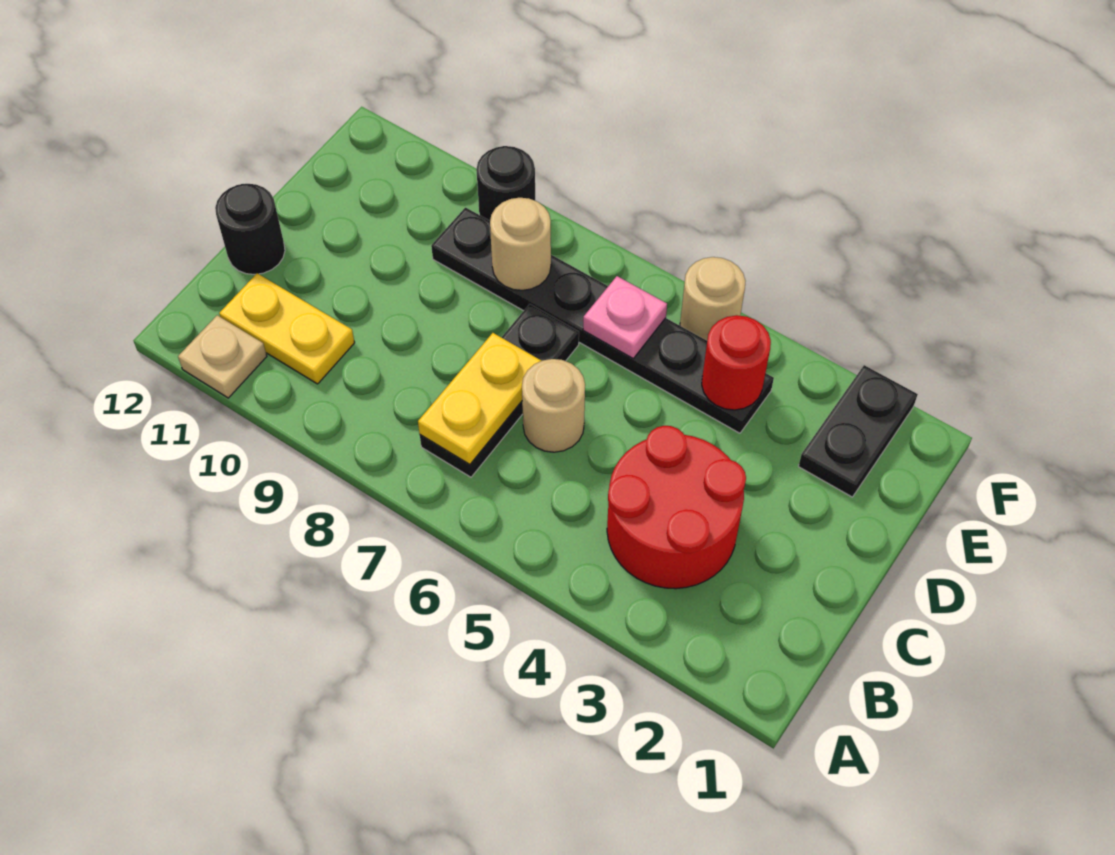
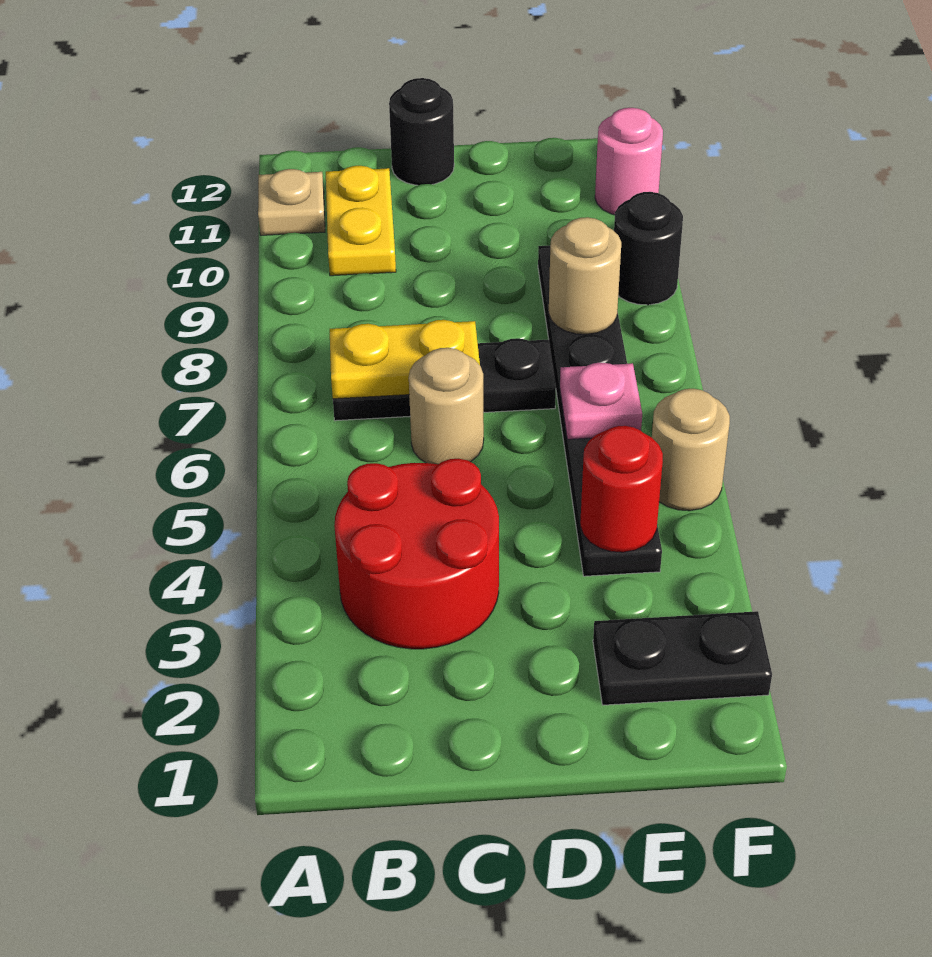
none -> pink 1x1 round brick [595,108,663,215]

